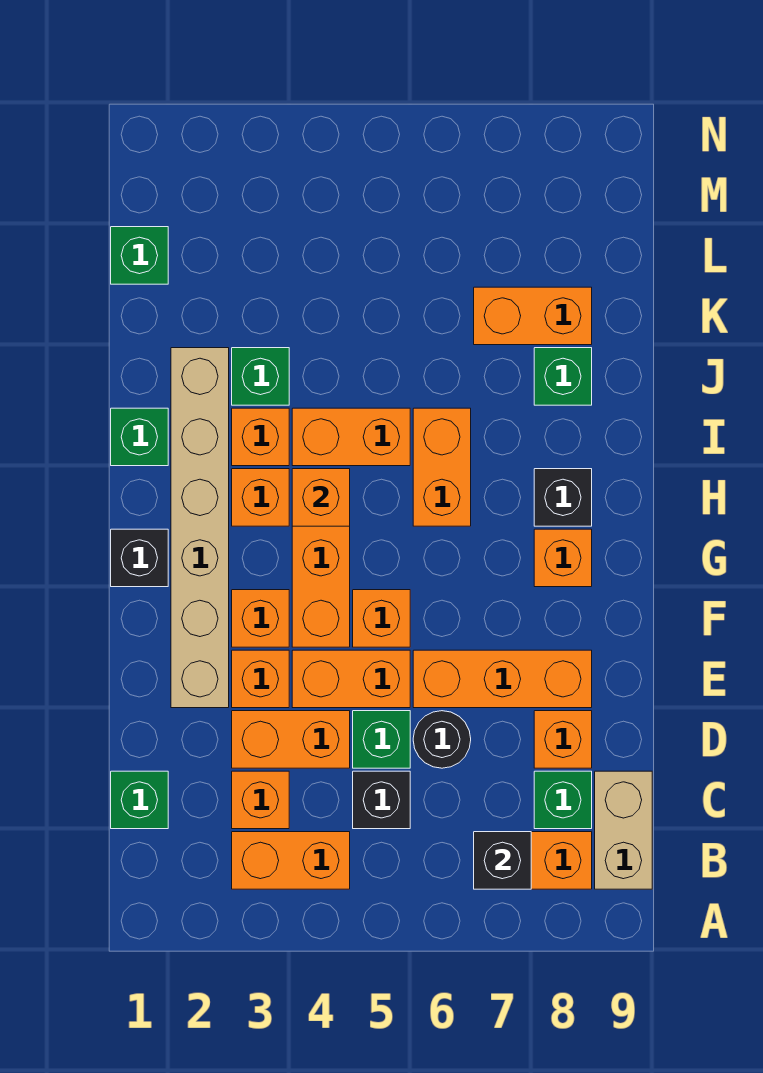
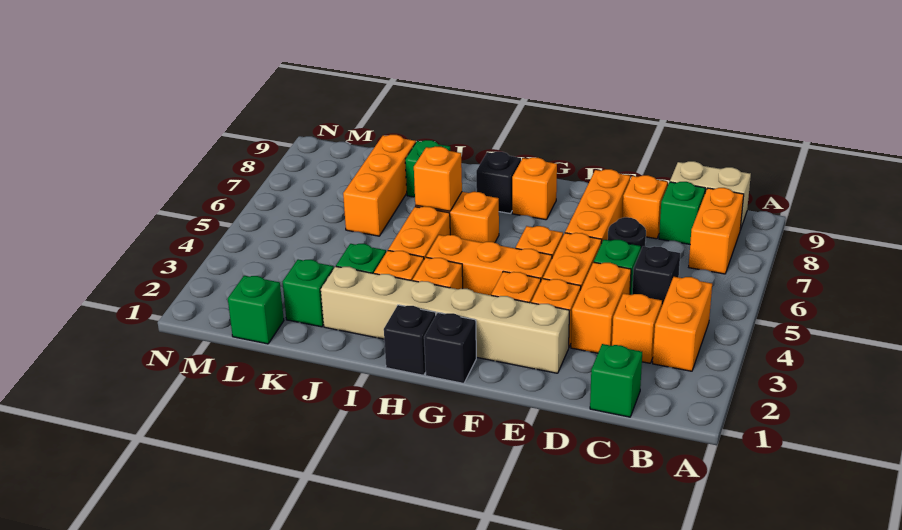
black 1x1 brick [474,832,531,889] -> black 1x1 brick moved to [384,305,436,375]
orange 1x1 brick [292,469,350,526] -> orange 1x1 brick moved to [414,146,462,211]
green 1x1 brick [111,408,168,466] -> green 1x1 brick moved to [282,259,334,327]
orange 1x2 brick [474,287,592,345] -> orange 1x3 brick [343,135,416,236]

